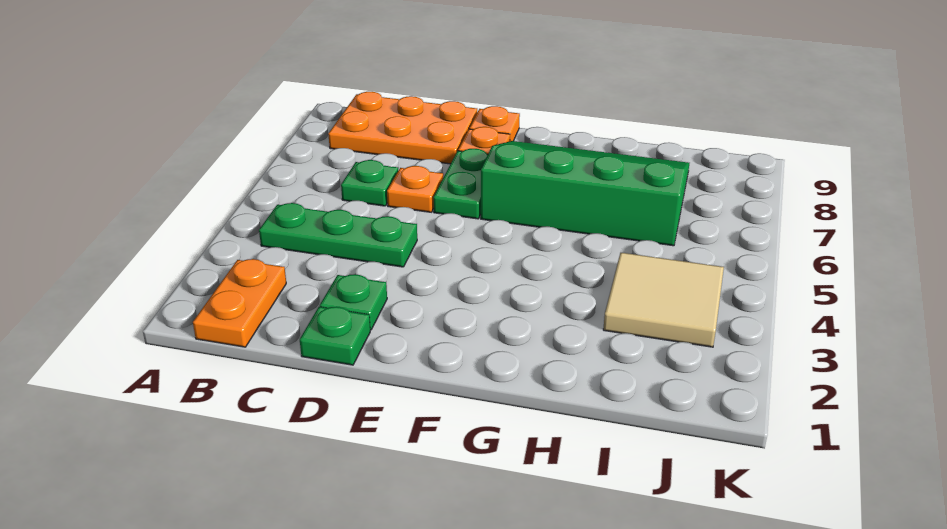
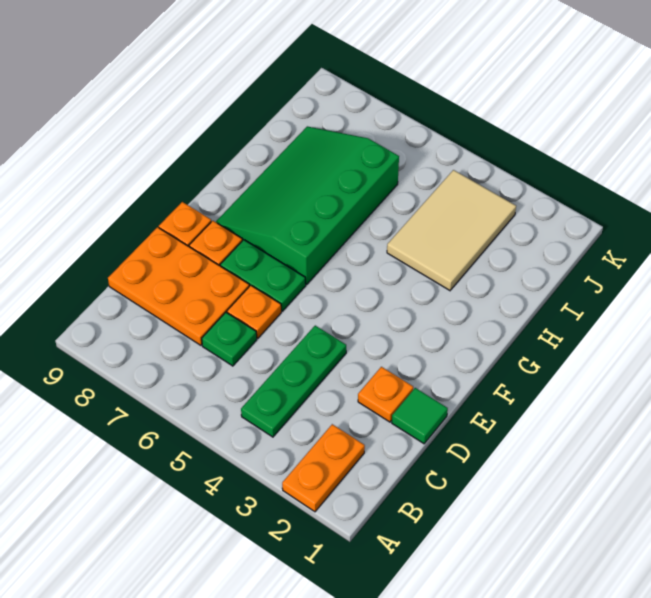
orange 1x2 plate [193,259,286,347] -> orange 1x2 plate turned to [282,424,365,512]
orange 2x3 plate [328,92,477,164] -> orange 2x3 plate turned to [108,227,249,345]
green 1x1 plate [300,307,370,365] -> green 1x1 tile [392,388,448,444]
green 1x1 plate [320,274,387,330] -> orange 1x1 plate [358,367,413,422]
tan 2x2 tile [603,253,724,347] -> tan 2x3 tile [387,170,516,290]

